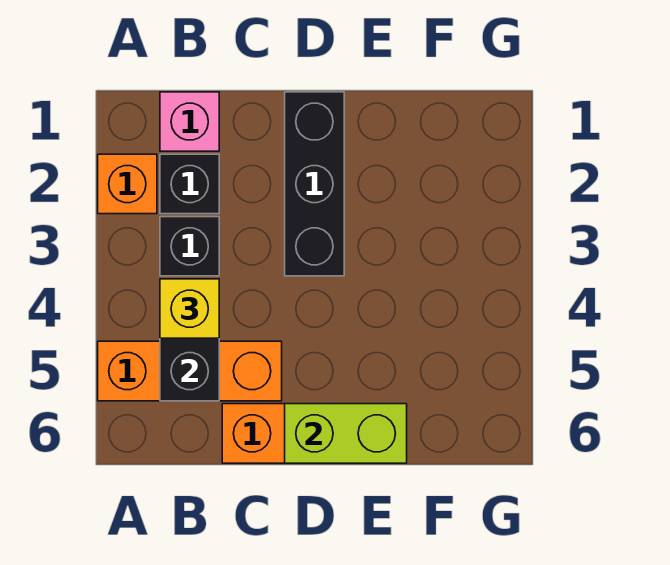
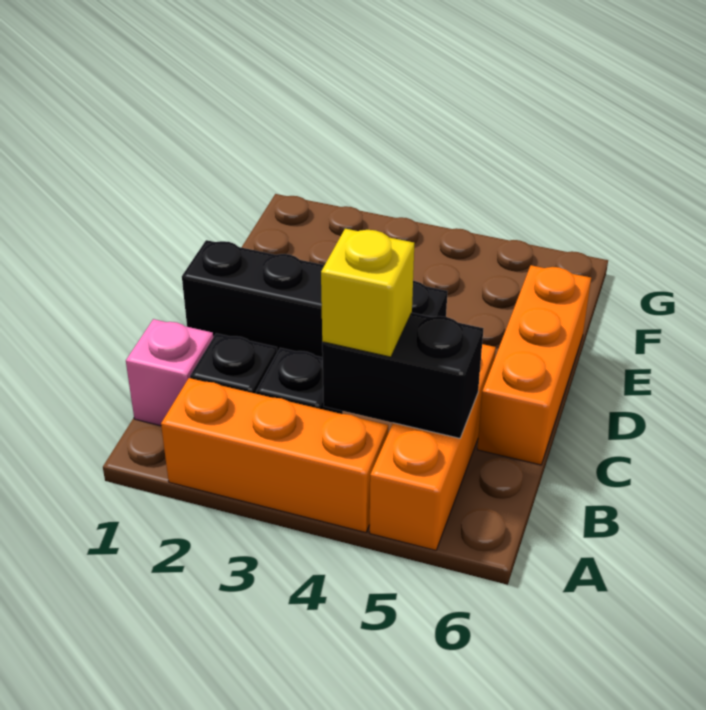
orange 1x1 brick [98,154,157,214] -> orange 1x3 brick [161,378,388,533]
black 1x3 brick [285,92,344,276] -> black 1x4 brick [182,240,448,357]
lime 1x2 brick [285,404,407,463] -> none

